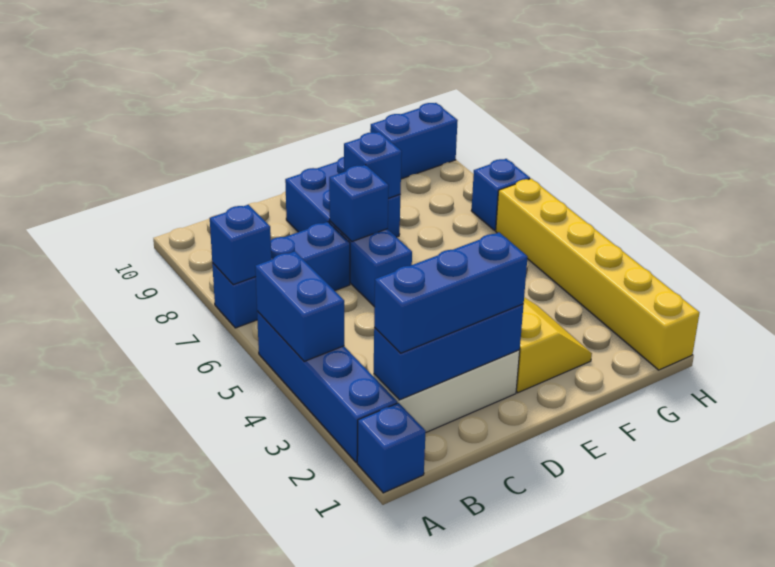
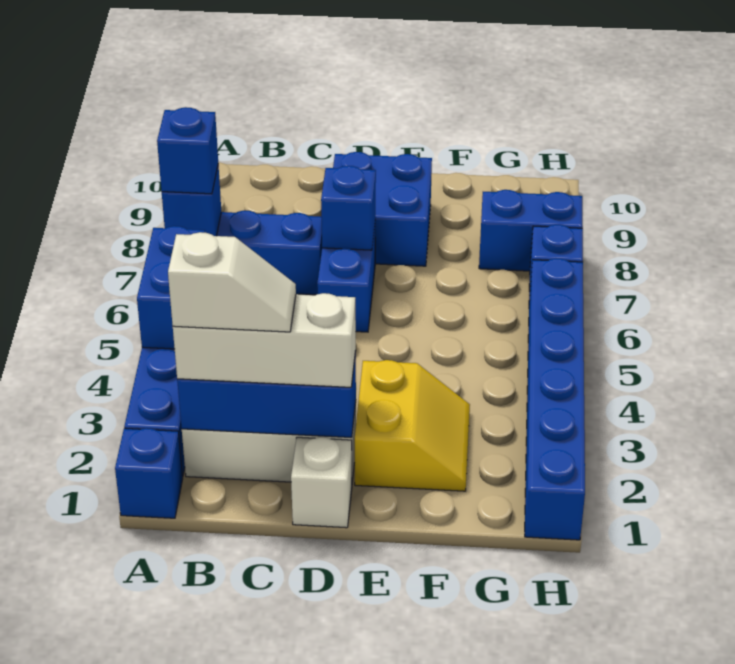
blue 1x3 brick [374,232,528,353] -> white 1x3 brick [173,293,356,387]
none -> white 1x2 slope [168,232,296,332]
none -> white 1x1 brick [291,437,352,528]
blue 1x1 brick [344,132,402,198] -> blue 1x1 brick moved to [157,107,218,194]
blue 1x2 brick [370,103,458,179] -> blue 1x2 brick moved to [479,190,583,271]
yellow 1x6 brick [496,179,700,370] -> blue 1x6 brick [525,258,585,540]

